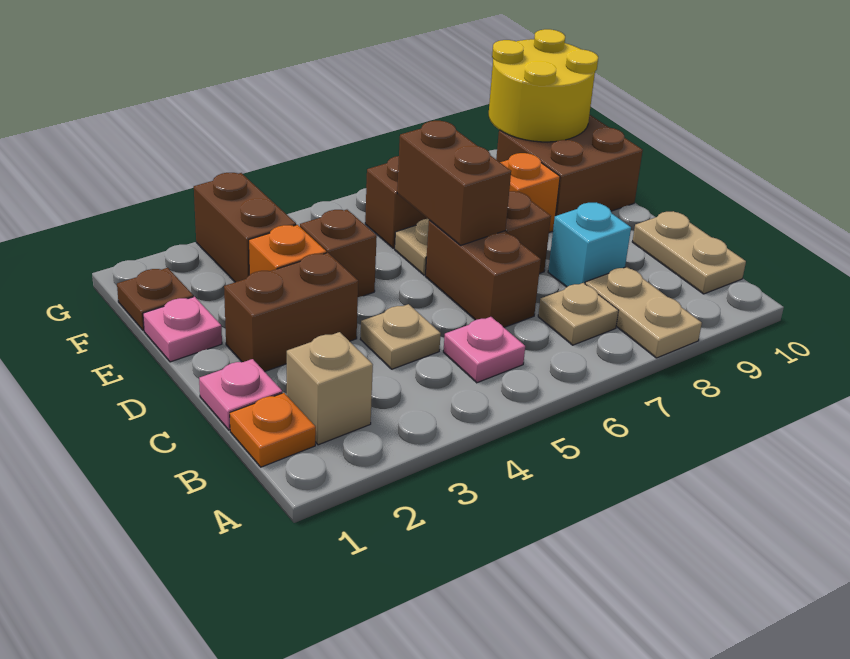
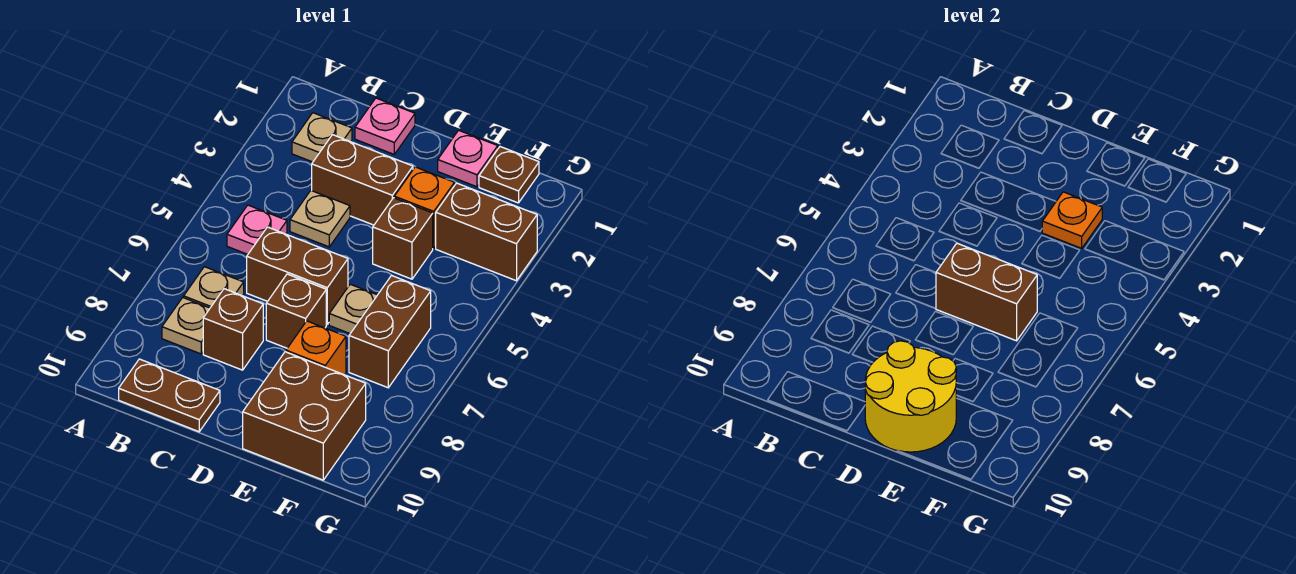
tan 1x2 plate [585,267,702,358] -> tan 1x1 plate [162,298,210,354]
orange 1x1 plate [230,393,316,467] -> orange 1x1 plate moved to [1042,192,1102,248]
tan 1x1 brick [287,332,373,445] -> tan 1x1 plate [292,113,352,162]
tan 1x2 plate [632,211,746,294] -> brown 1x2 plate [119,359,220,432]
cyan 1x1 brick [548,202,631,287] -> brown 1x1 brick [203,289,263,370]
brown 1x2 brick [224,253,358,372] -> brown 1x2 brick turned to [312,135,413,225]
yellow 2x2 round brick [489,29,598,142] -> yellow 2x2 round brick moved to [865,341,956,452]

